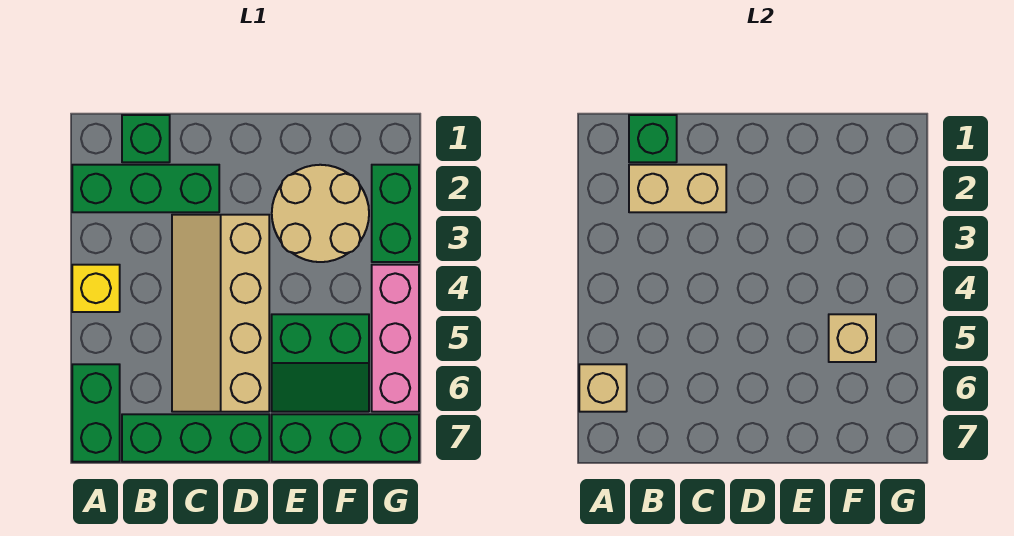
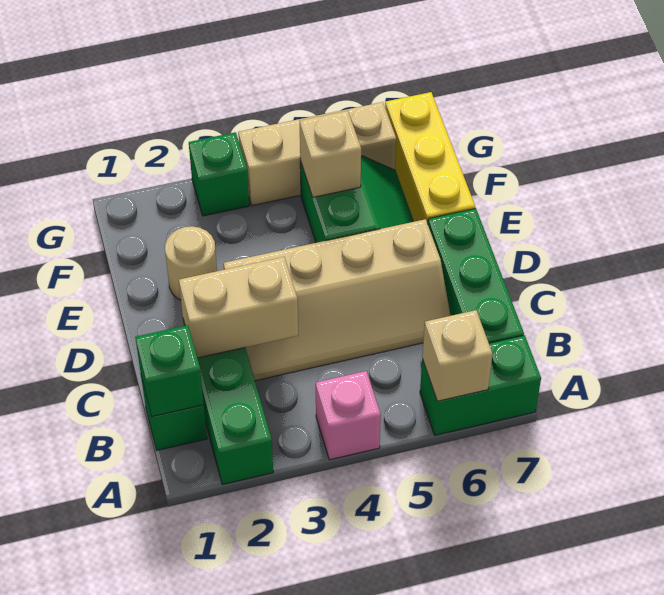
yellow 1x1 brick [72,265,120,312] -> pink 1x1 brick [316,371,381,460]
tan 1x2 brick [629,165,726,212] -> tan 1x2 brick turned to [179,257,298,358]
tan 2x2 round brick [272,165,369,262] -> tan 1x1 round brick [165,226,217,300]
green 1x3 brick [272,414,419,462] -> yellow 1x3 brick [385,92,475,224]
green 1x2 brick [372,165,419,262] -> green 1x1 brick [189,132,249,216]
pink 1x3 brick [372,265,419,412] -> tan 1x3 brick [238,102,396,206]

